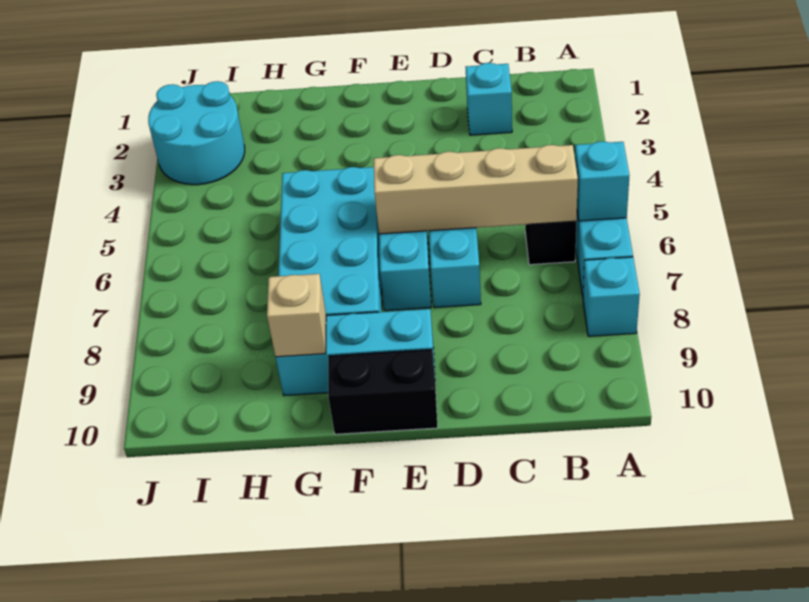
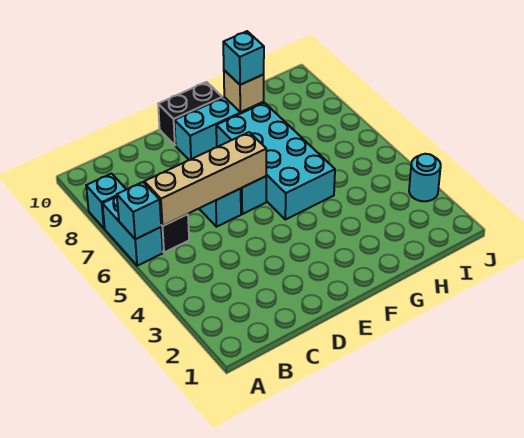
cyan 1x1 brick [466,63,512,135] -> cyan 1x1 brick moved to [223,31,264,85]
cyan 2x2 round brick [148,81,245,185] -> cyan 1x1 round brick [409,154,441,201]

